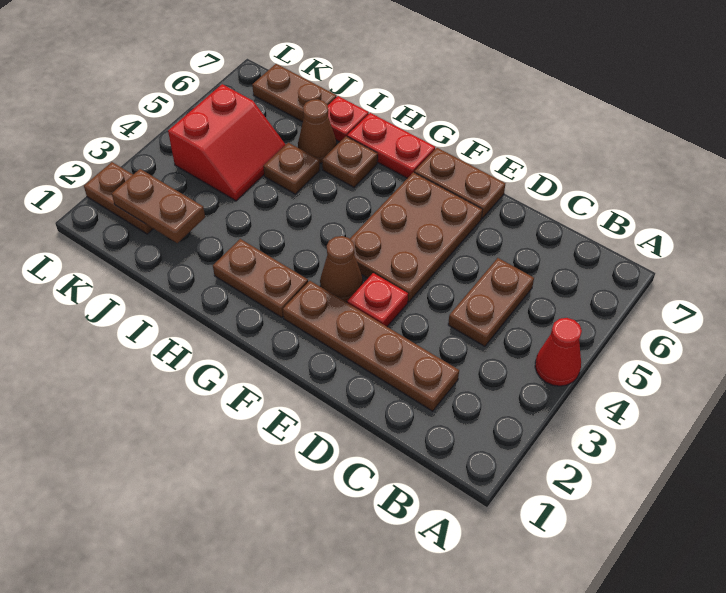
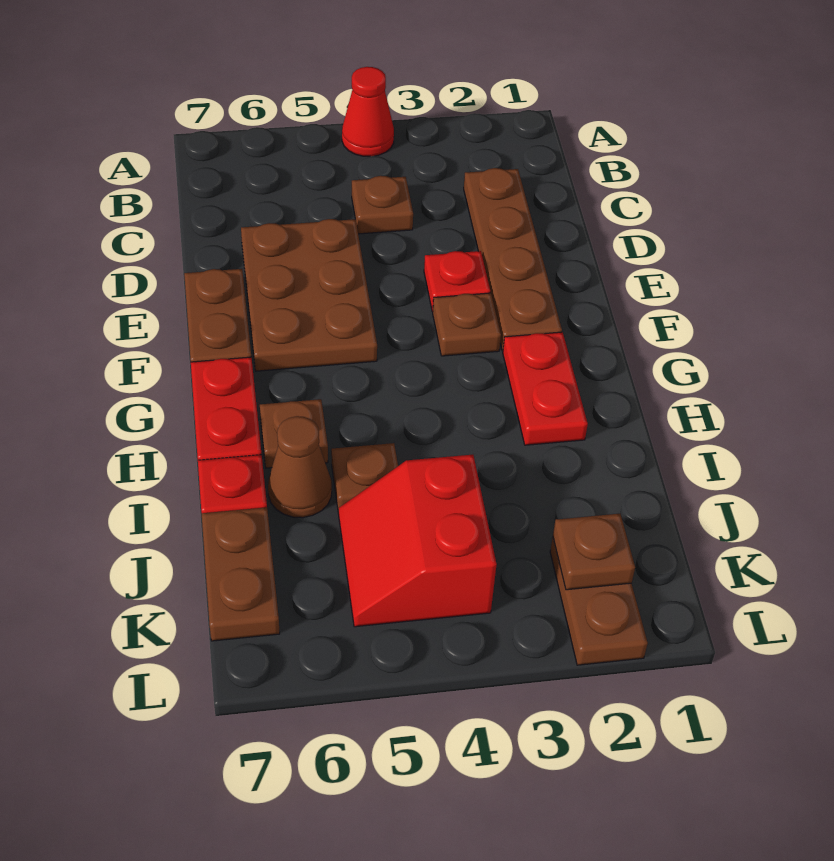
brown 1x2 plate [448,258,534,346] -> brown 1x1 plate [352,176,413,234]
brown 2x3 plate [350,172,482,302] -> brown 2x3 plate turned to [241,219,377,371]
brown 1x1 cone [320,236,363,302] -> brown 1x1 plate [433,293,501,356]
brown 1x2 plate [213,239,308,318] -> red 1x2 plate [503,332,588,445]
brown 1x2 plate [112,169,205,243] -> brown 1x1 plate [553,514,635,590]
red 2x2 slope [168,84,286,201] -> red 2x2 slope turned to [339,455,497,627]

